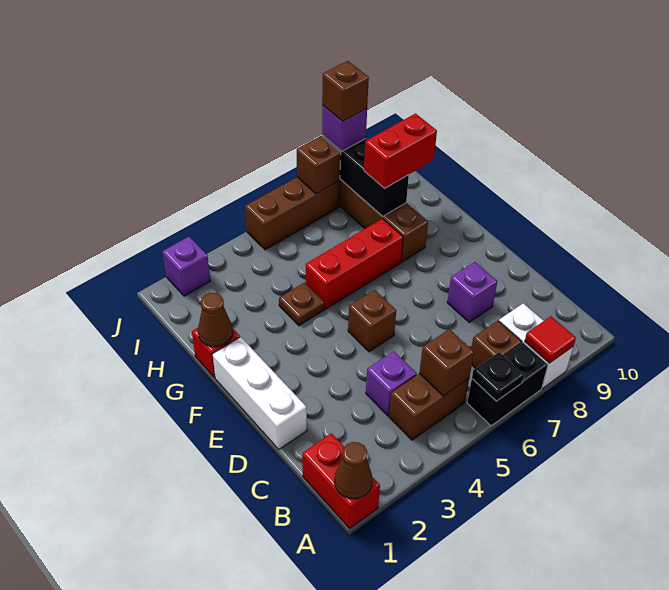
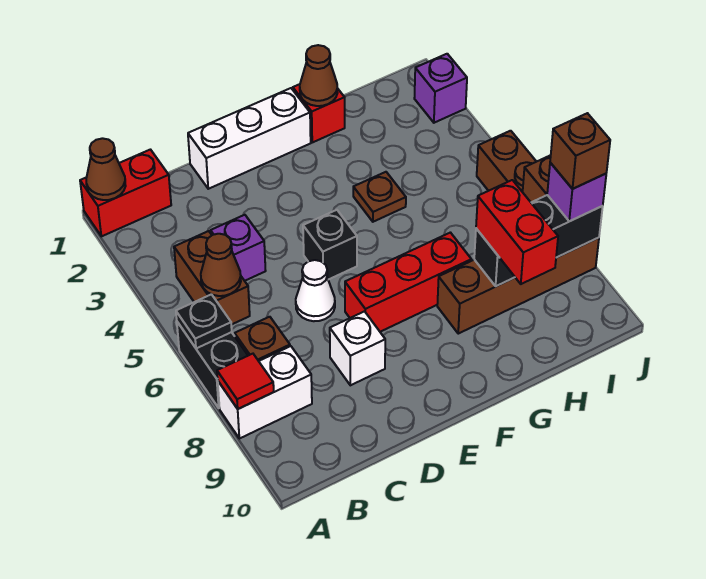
brown 1x1 brick [419,329,474,396] -> brown 1x1 cone [201,234,241,296]
none -> white 1x1 cone [296,260,335,321]
purple 1x1 brick [447,262,497,322] -> white 1x1 brick [330,311,385,385]
brown 1x1 brick [348,290,396,352] -> black 1x1 brick [303,210,357,280]
red 1x3 brick [306,219,403,309] -> red 1x3 brick turned to [345,233,471,332]

